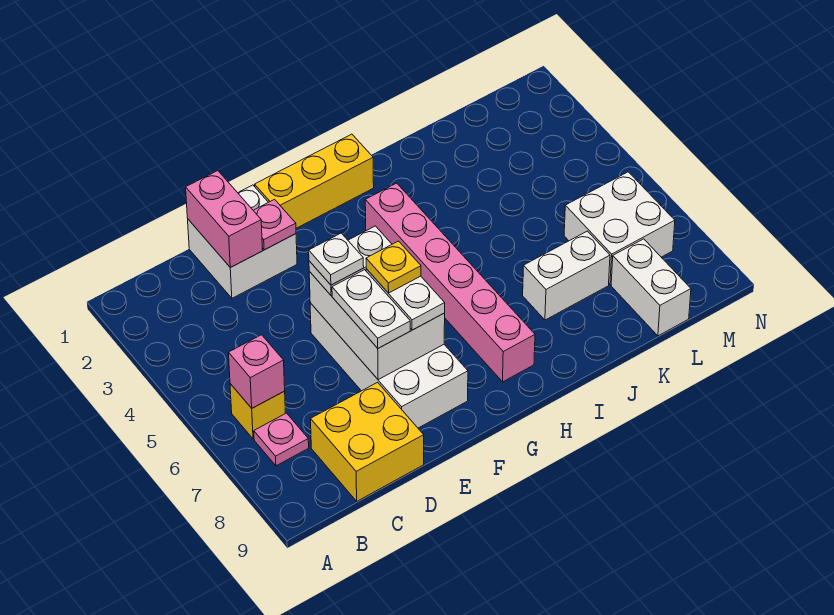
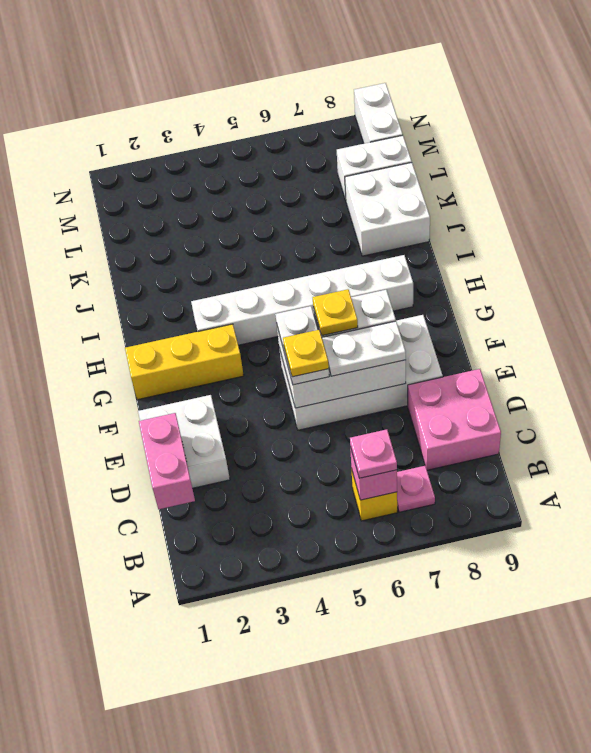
yellow 2x2 brick [311,383,424,501] -> pink 2x2 brick [408,369,501,470]
pink 1x2 brick [186,171,263,268] -> pink 1x2 brick turned to [139,413,195,509]
pink 1x1 plate [253,200,296,250] -> pink 1x1 plate moved to [350,429,397,478]
white 1x1 plate [309,233,364,285] -> yellow 1x1 plate [283,330,329,377]
yellow 1x3 brick [255,134,374,228] -> yellow 1x3 brick turned to [125,324,244,400]
pink 1x6 brick [365,183,535,382] -> white 1x6 brick [191,255,413,345]
white 1x2 brick [523,231,610,320] -> white 1x2 brick moved to [354,83,403,144]
white 2x2 brick [564,172,675,285] -> white 2x2 brick moved to [345,163,430,256]

